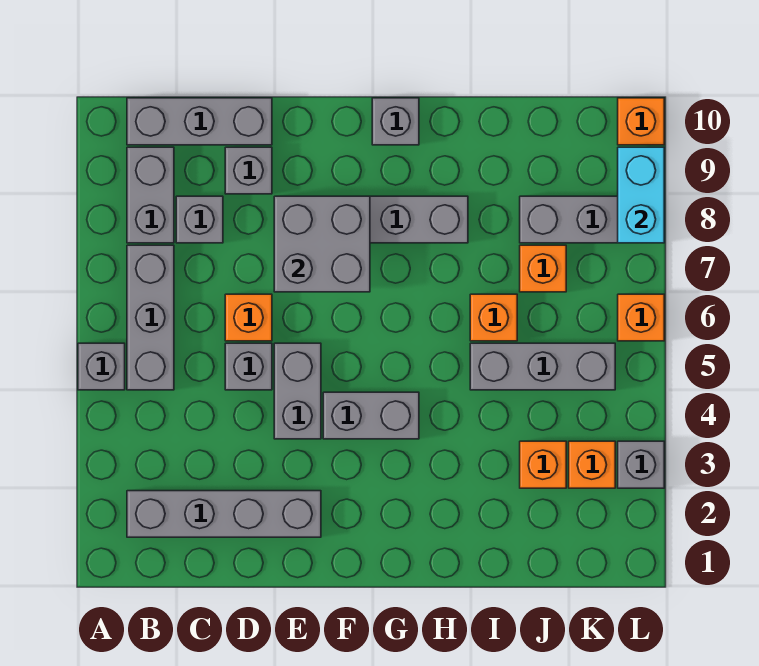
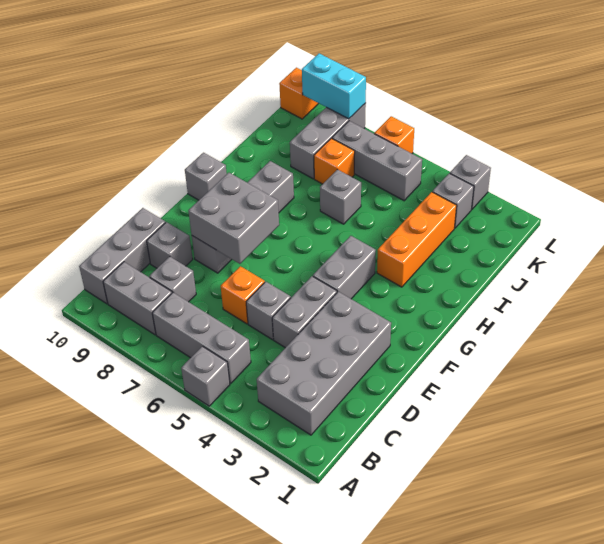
grey 1x4 brick [127,491,321,537] -> grey 2x4 brick [257,292,391,435]
grey 1x2 brick [274,343,321,439] -> grey 1x2 brick turned to [272,276,337,348]
grey 1x3 brick [470,343,615,390] -> grey 1x3 brick turned to [332,121,422,201]
orange 1x1 brick [470,294,517,341] -> grey 1x1 brick [320,169,361,224]
orange 1x1 brick [520,441,566,488] -> orange 1x3 brick [377,192,457,287]
orange 1x1 brick [569,441,615,488] -> grey 1x1 brick [432,173,474,228]

